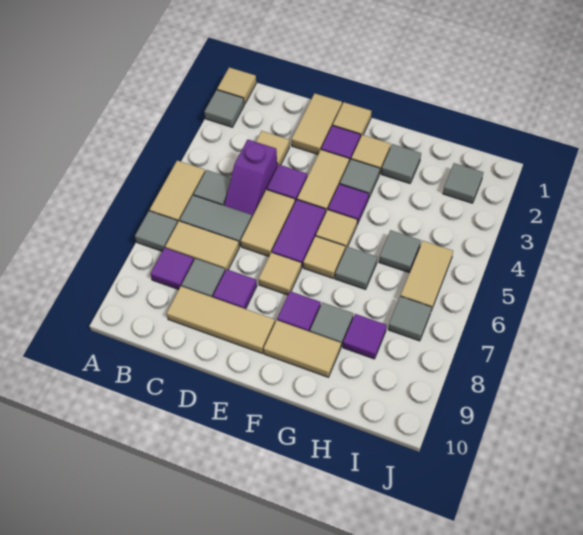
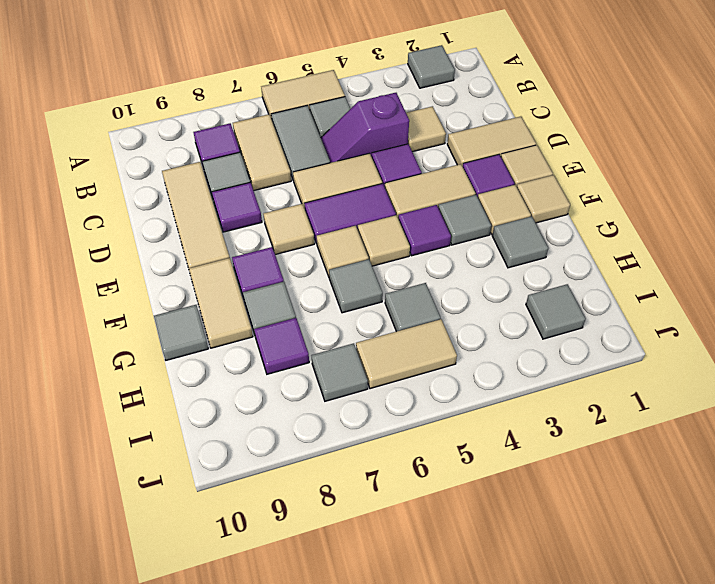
tan 1x1 tile [217,67,256,104] -> tan 1x1 tile moved to [517,175,570,223]
grey 1x1 tile [135,211,178,251] -> grey 1x1 tile moved to [154,305,208,360]

